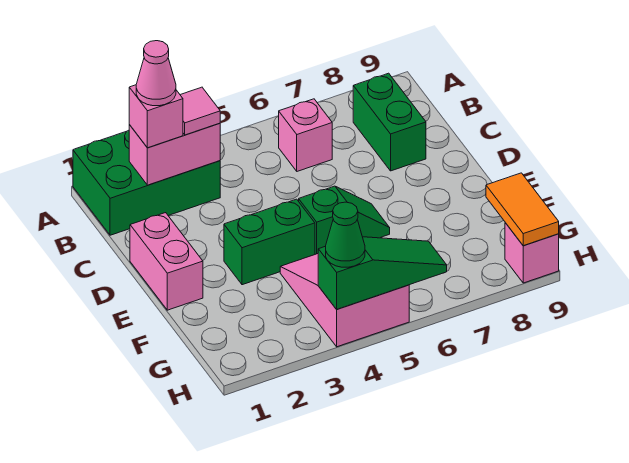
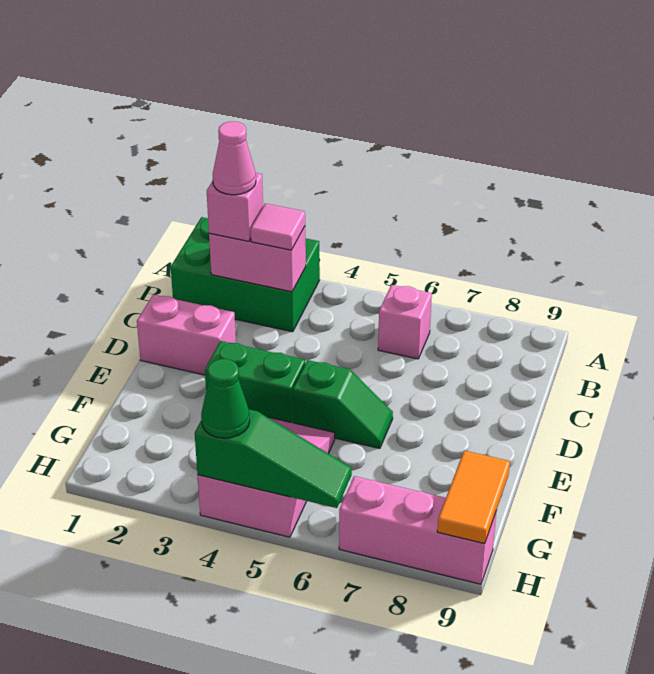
green 1x2 brick [353,73,426,171] -> none
pink 1x2 brick [130,213,203,310] -> pink 1x2 brick turned to [137,295,236,375]
pink 1x1 brick [505,223,559,283] -> pink 1x3 brick [339,476,497,584]

